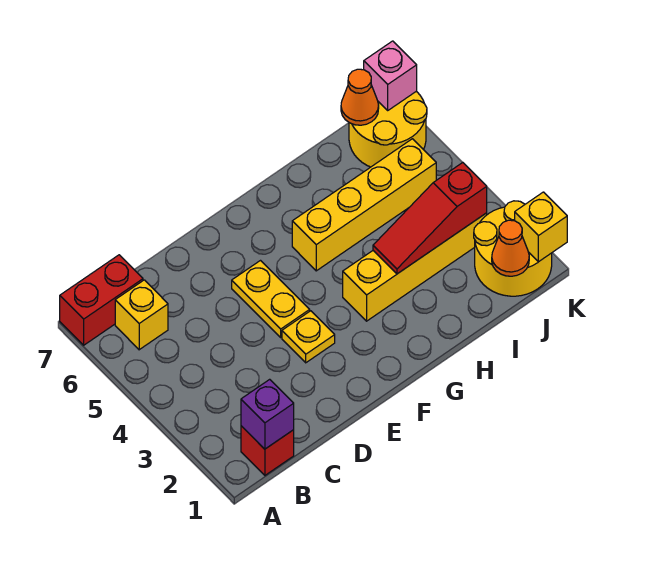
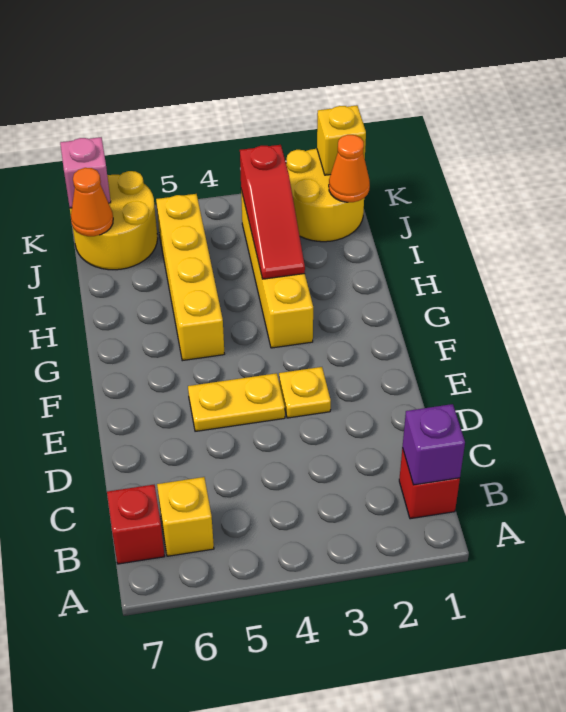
red 1x2 brick [60,255,143,345] -> red 1x1 brick [107,485,165,564]

